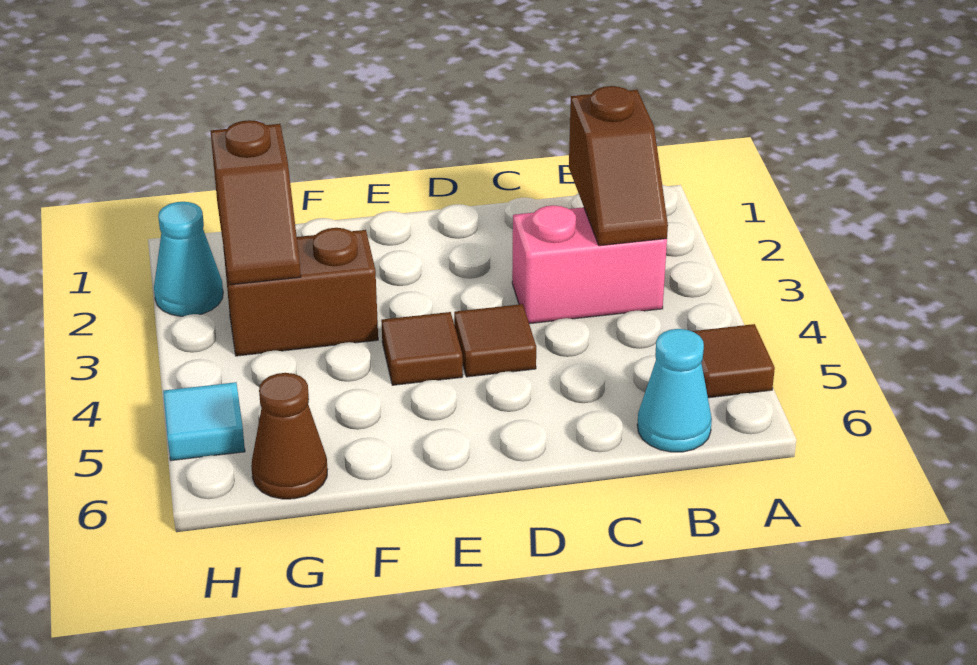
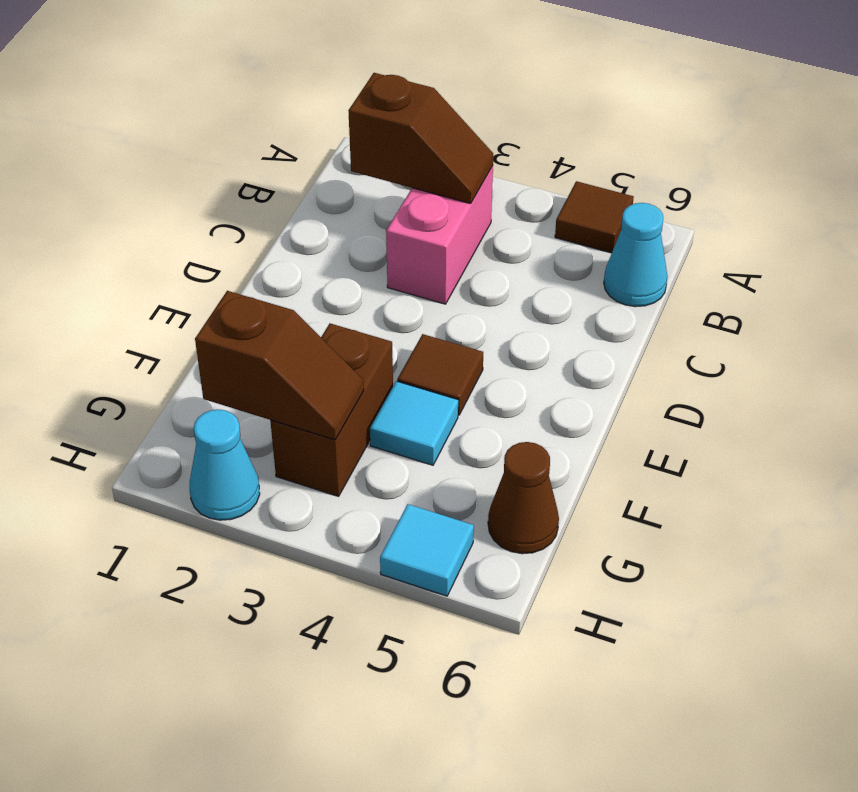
brown 1x1 tile [454,304,536,377] -> none
none -> cyan 1x1 tile [370,381,458,465]

